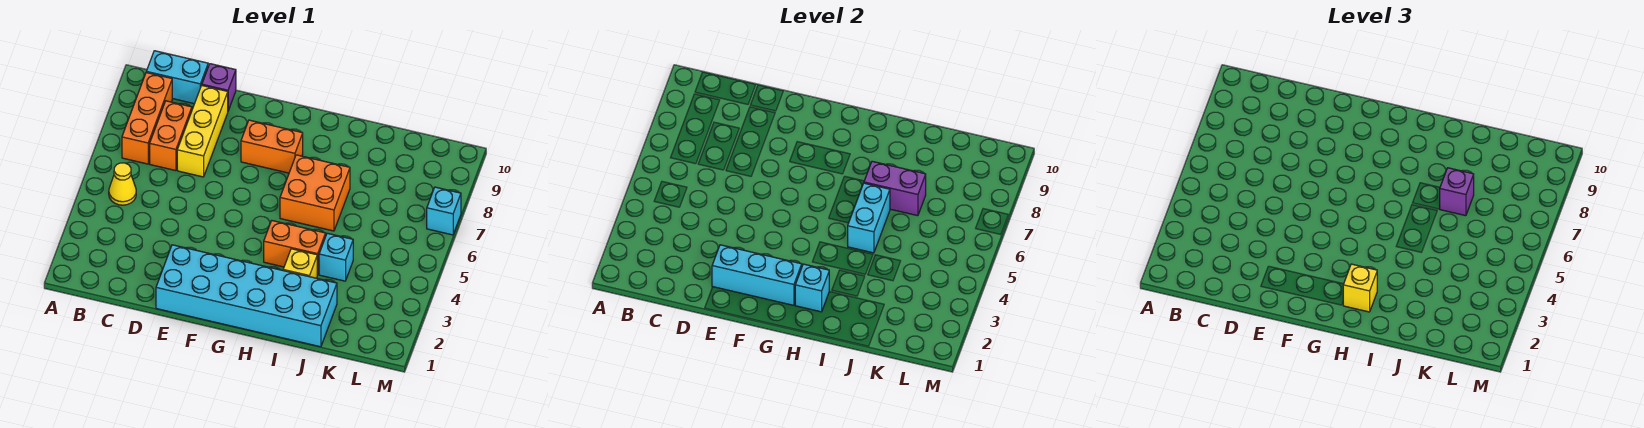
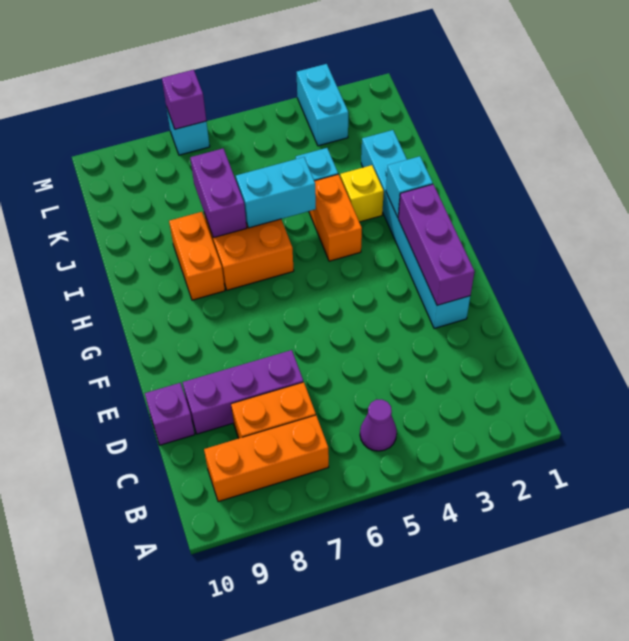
yellow 1x1 cone [109,163,136,205] -> purple 1x1 cone [360,399,397,451]
cyan 1x2 brick [146,51,208,104] -> cyan 1x2 brick moved to [297,64,348,146]
yellow 1x3 brick [177,85,228,177] -> purple 1x3 brick [183,350,303,434]
cyan 2x6 brick [156,245,337,347] -> cyan 1x6 brick [361,130,470,328]
cyan 1x3 brick [712,245,802,305] -> purple 1x3 brick [398,184,475,305]
orange 1x2 brick [241,120,303,173] -> orange 1x2 brick moved to [169,212,225,300]
yellow 1x1 brick [1343,264,1377,312] -> none
purple 1x1 brick [1440,168,1474,216] -> purple 1x1 brick moved to [162,70,206,129]

